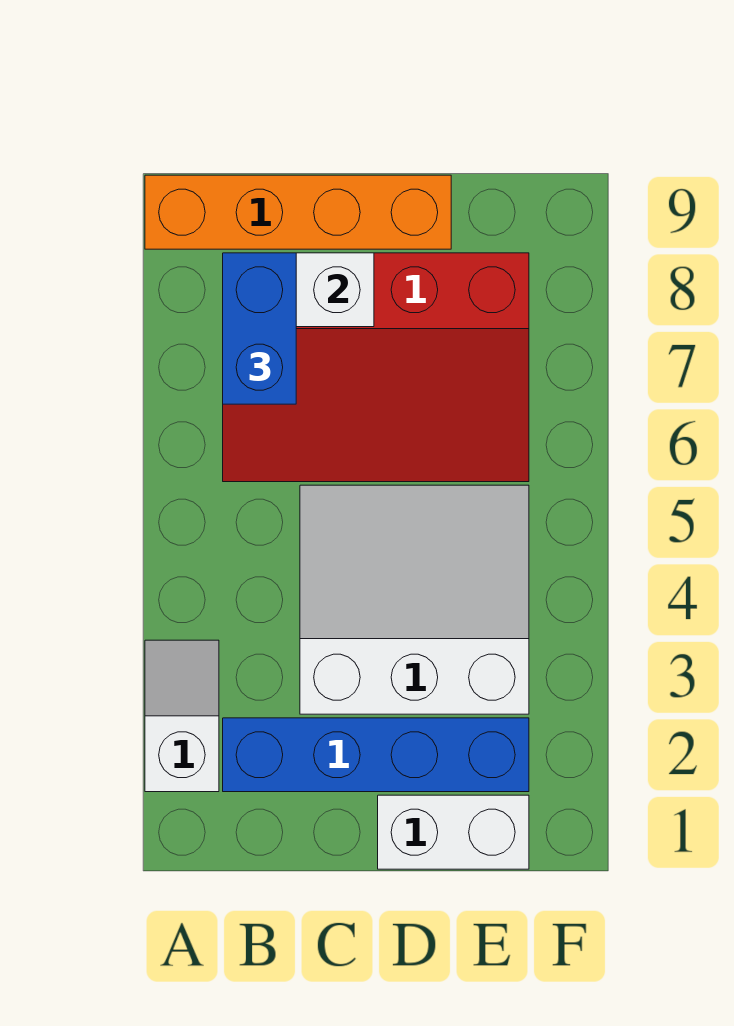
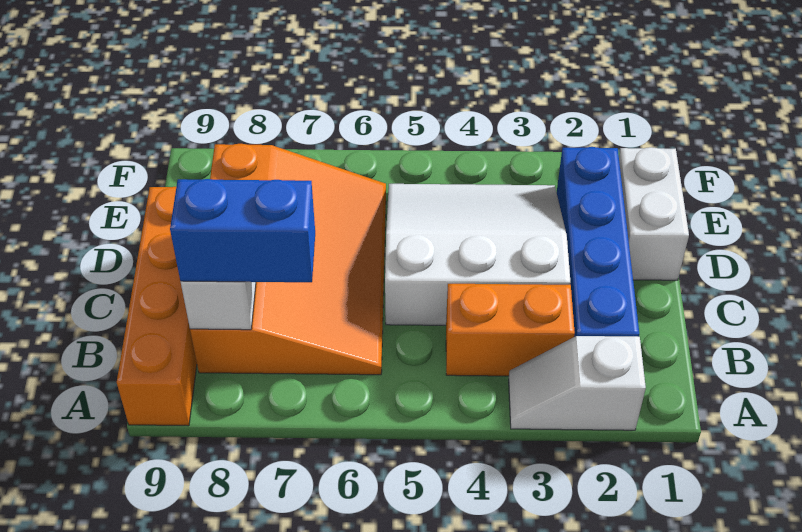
none -> orange 1x2 brick [446,284,575,376]
red 3x4 slope [223,253,529,482] -> orange 3x4 slope [190,144,386,375]
white 3x3 slope [300,485,529,714] -> white 3x3 slope turned to [385,184,570,325]

